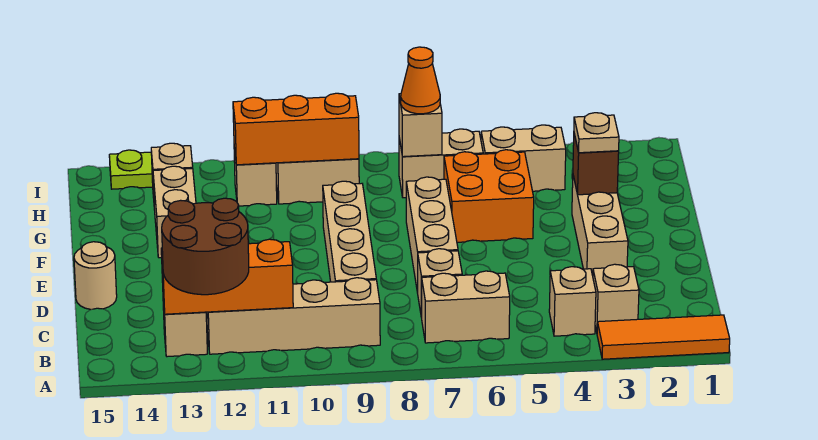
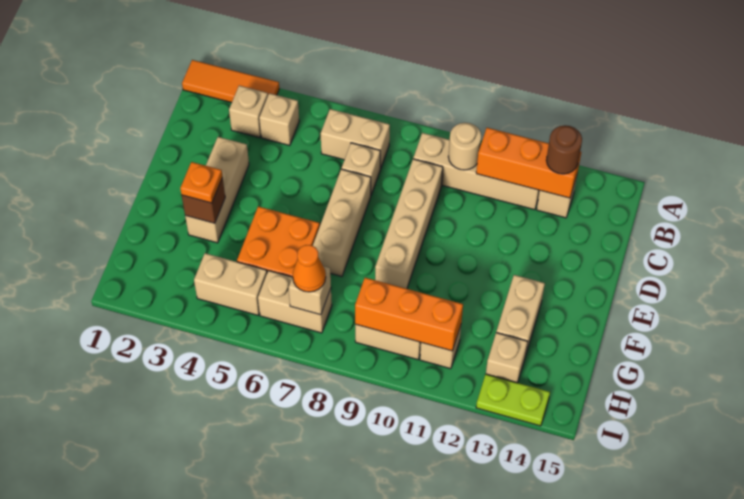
brown 2x2 round brick [162,198,249,295] -> brown 1x1 round brick [546,125,582,174]
tan 1x1 round brick [74,242,117,310] -> tan 1x1 round brick moved to [448,123,481,170]
tan 1x1 plate [574,113,619,153] -> orange 1x1 plate [180,162,222,203]

